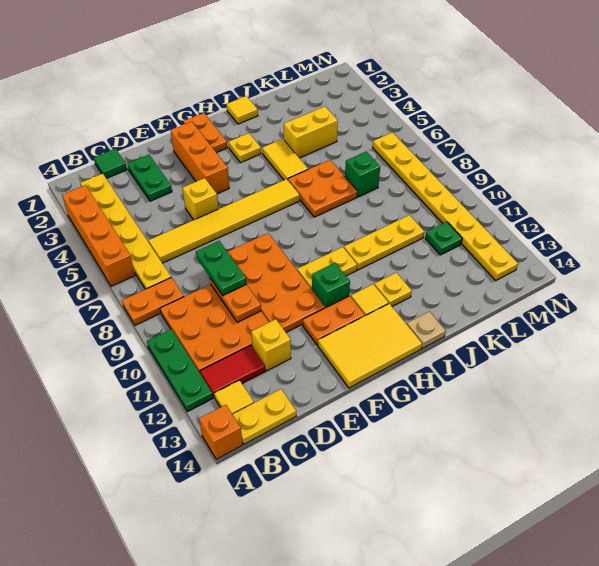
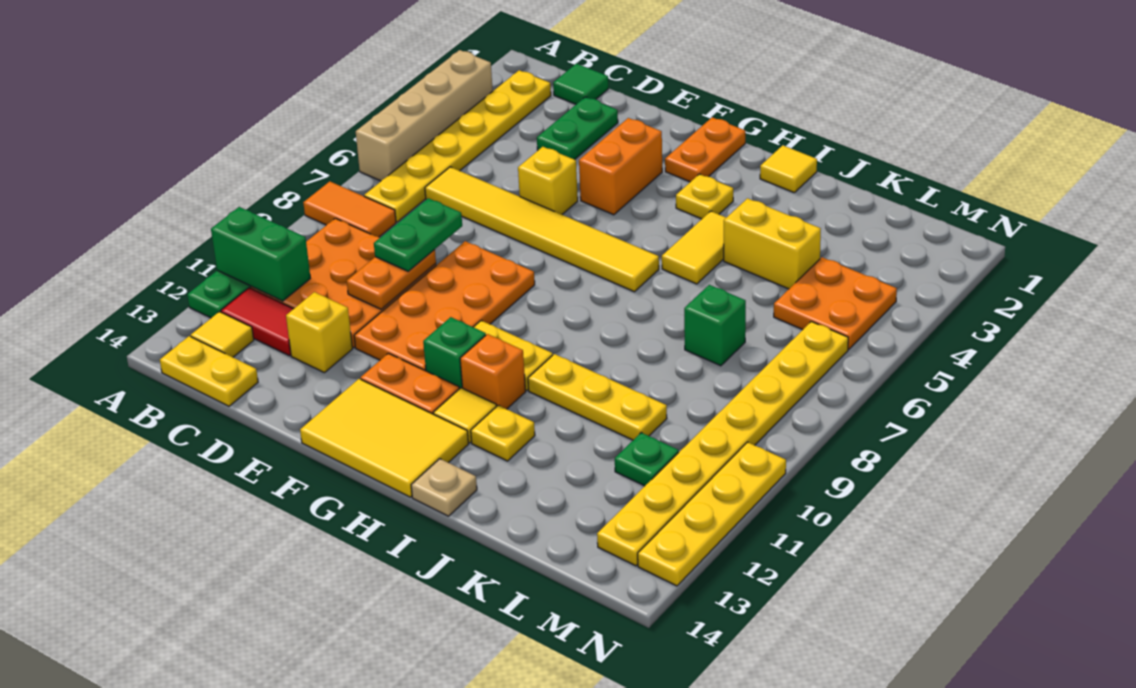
orange 1x4 brick [62,185,135,286] -> tan 1x4 brick [356,50,493,181]
orange 1x2 plate [122,277,184,325] -> orange 1x2 tile [303,181,396,237]
none -> green 1x2 brick [211,207,311,301]
orange 1x1 brick [199,405,243,459] -> orange 1x1 brick moved to [460,334,526,409]
orange 1x3 brick [171,122,229,194] -> orange 1x2 brick [579,118,662,215]
orange 2x2 plate [288,160,357,217] -> orange 2x2 plate moved to [774,257,897,349]
none -> yellow 1x4 plate [638,442,786,586]

